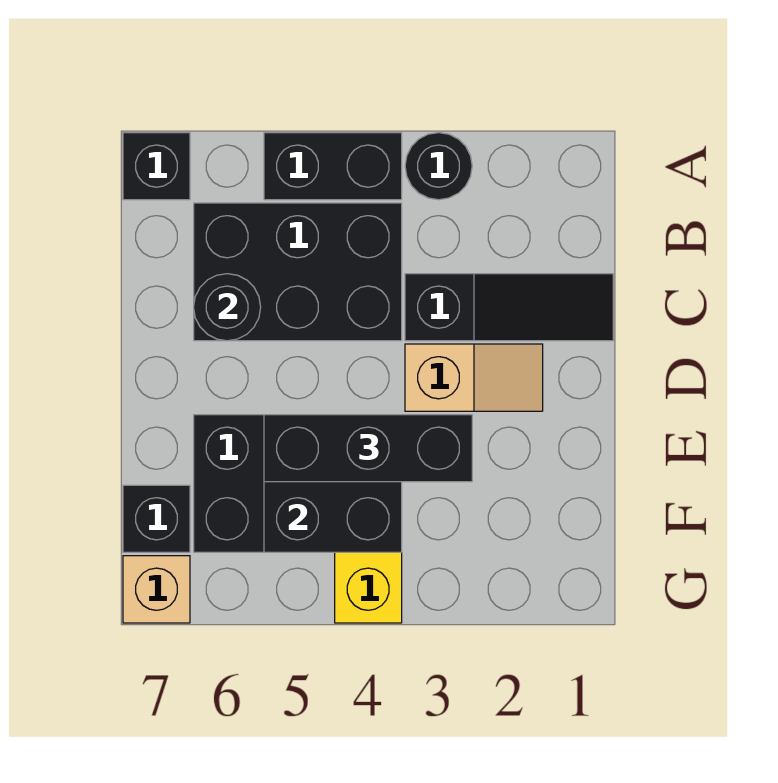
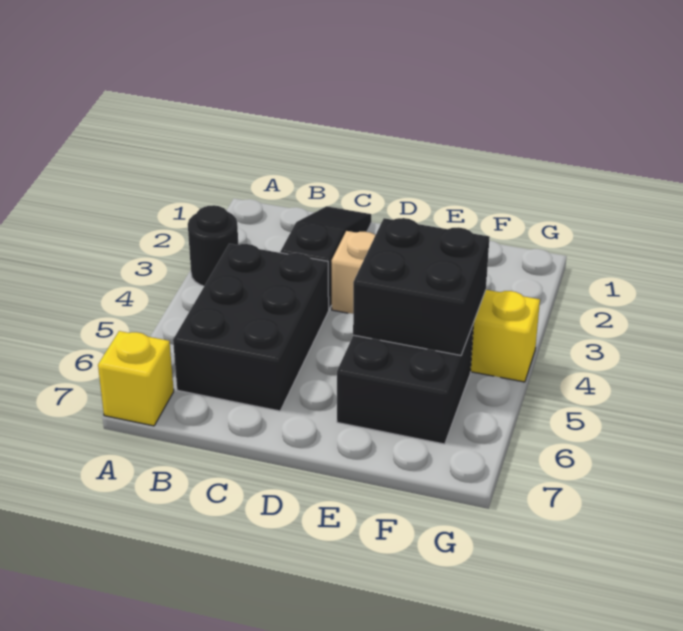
black 1x2 brick [264,133,402,200] -> none
black 1x1 brick [123,133,190,200] -> yellow 1x1 brick [98,331,174,426]
black 1x1 round brick [194,274,261,341] -> none
black 1x3 brick [264,415,472,482] -> none
black 1x1 brick [123,485,190,552] -> none
tan 1x1 brick [123,556,190,623] -> none

